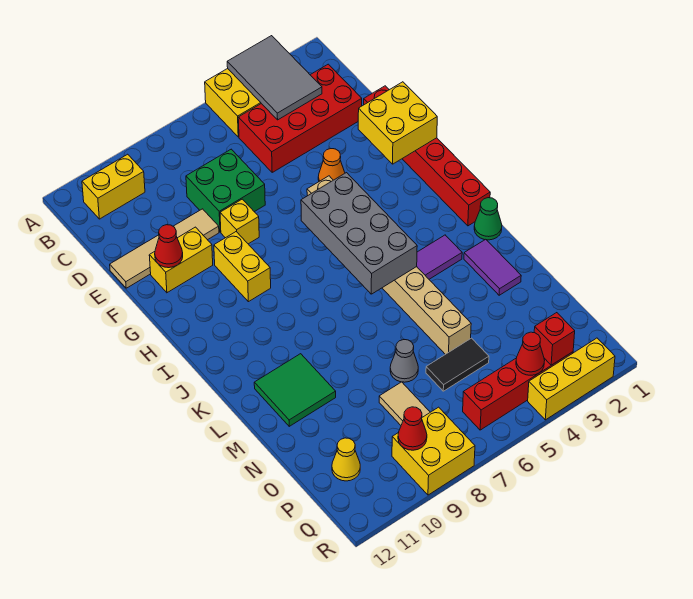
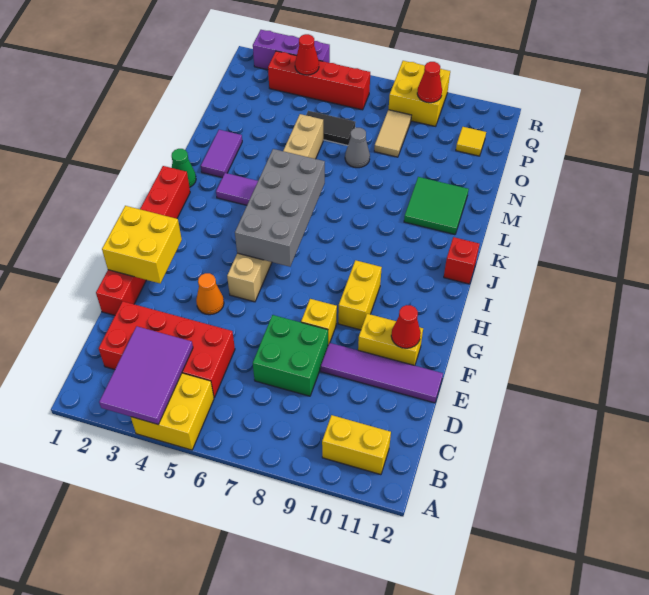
grey 2x3 tile [227,36,322,120] -> purple 2x3 tile [99,326,193,424]
tan 1x4 tile [110,209,219,288] -> purple 1x4 tile [321,343,443,403]
yellow 1x1 cone [332,438,360,481] -> yellow 1x1 tile [456,127,486,156]
red 1x1 brick [534,313,575,365] -> red 1x1 brick moved to [444,237,479,284]
yellow 1x3 brick [528,338,615,420] -> purple 1x3 brick [253,30,330,70]

